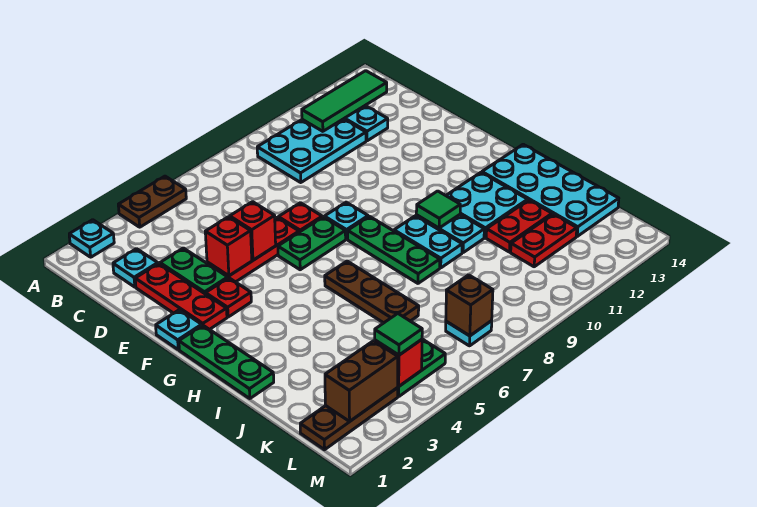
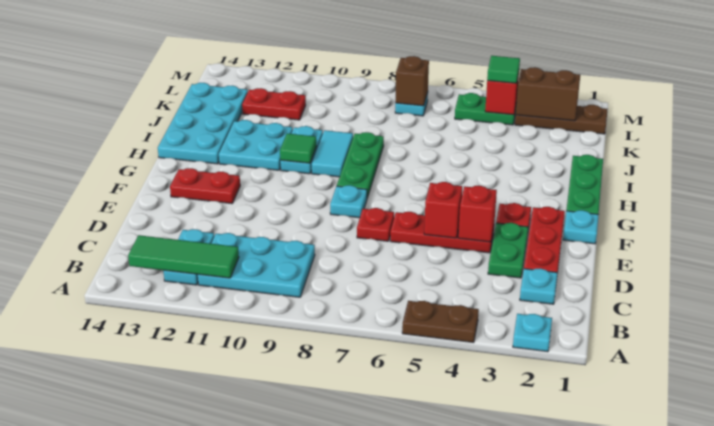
green 1x2 plate [278,217,346,270] -> none
brown 1x3 plate [325,261,419,323] -> none
cyan 1x2 plate [394,216,462,268] -> cyan 1x2 tile [312,130,353,177]
red 1x2 plate [486,200,552,252] -> red 1x2 plate moved to [170,168,240,204]

